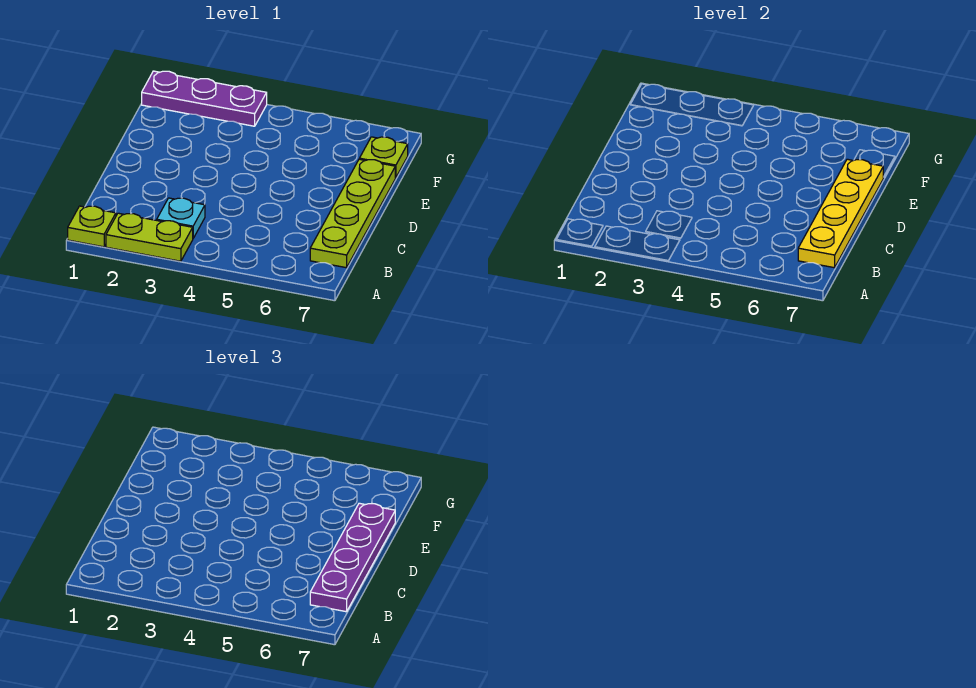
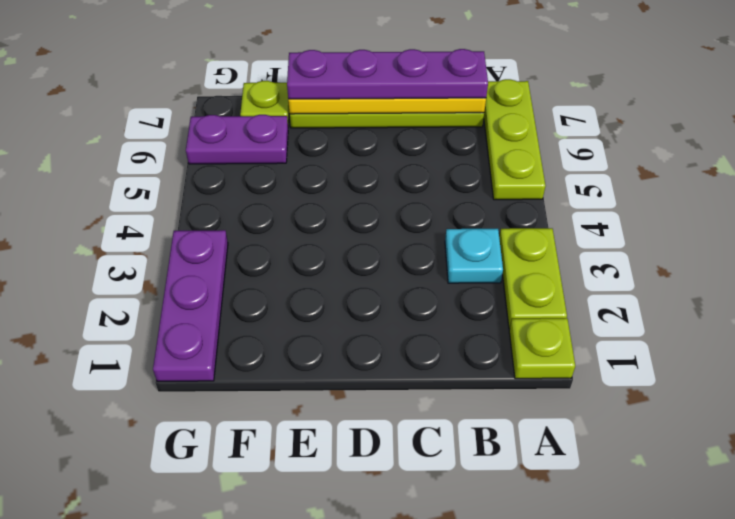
none -> lime 1x3 plate [484,79,546,200]
none -> purple 1x2 plate [186,115,288,164]

